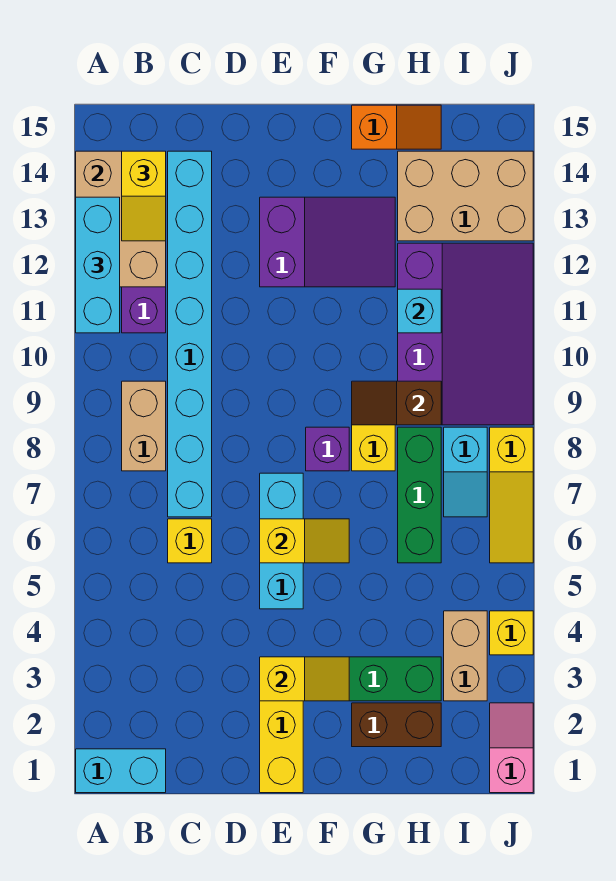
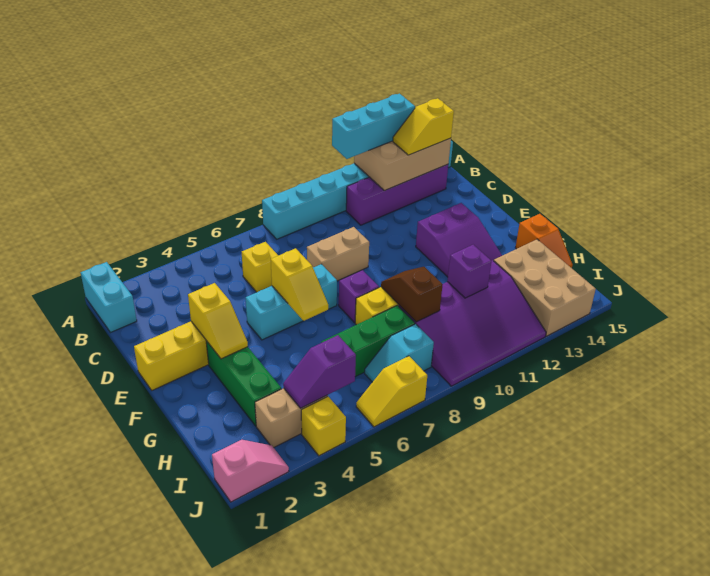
tan 1x2 brick [122,381,166,471] -> tan 1x2 brick moved to [307,227,369,281]
cyan 1x8 brick [168,151,212,517] -> cyan 1x8 brick moved to [262,141,453,239]
brown 1x2 brick [352,703,441,747] -> none
cyan 1x1 brick [398,289,441,333] -> purple 1x1 brick [447,245,492,298]
none -> purple 1x2 slope [283,335,356,408]
yellow 1x3 slope [490,427,533,563] -> yellow 1x2 slope [356,356,427,427]

